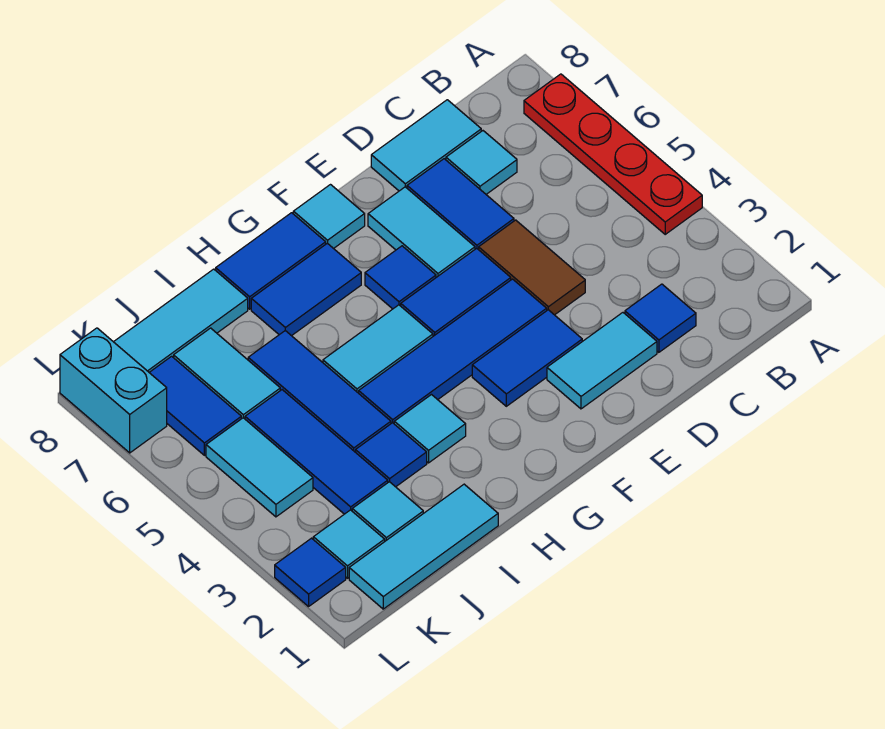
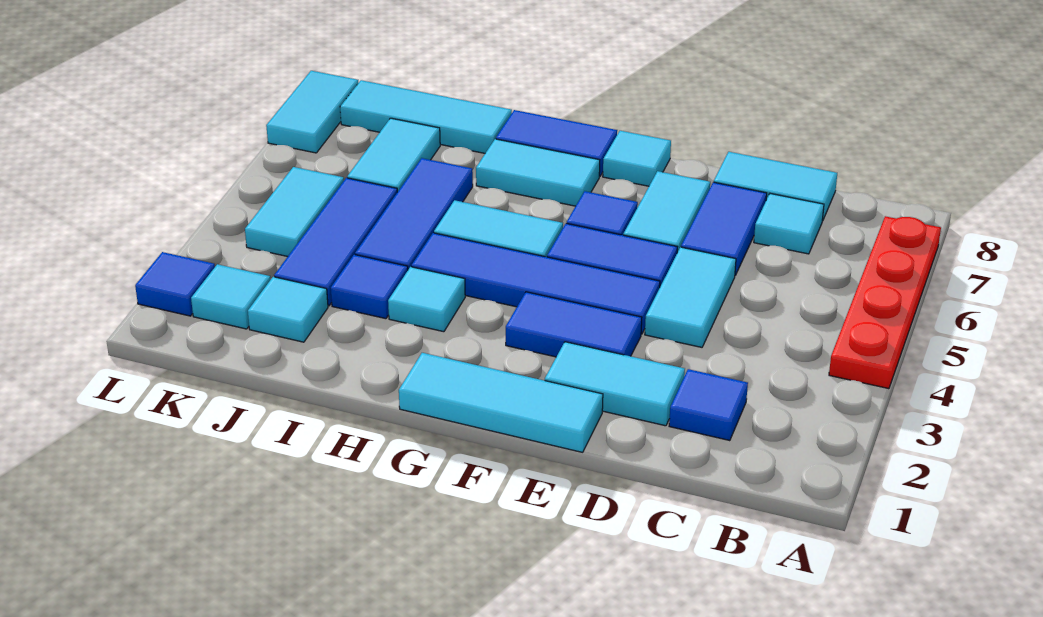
brown 1x2 tile [479,220,585,315] -> cyan 1x2 tile [645,247,736,347]
blue 1x2 tile [251,243,361,336] -> cyan 1x2 tile [476,139,600,206]
cyan 1x3 tile [349,484,498,609] -> cyan 1x3 tile moved to [399,353,603,452]
blue 1x2 tile [149,356,241,455] -> none
cyan 1x2 brick [60,328,167,453] -> cyan 1x2 tile [266,71,358,153]

